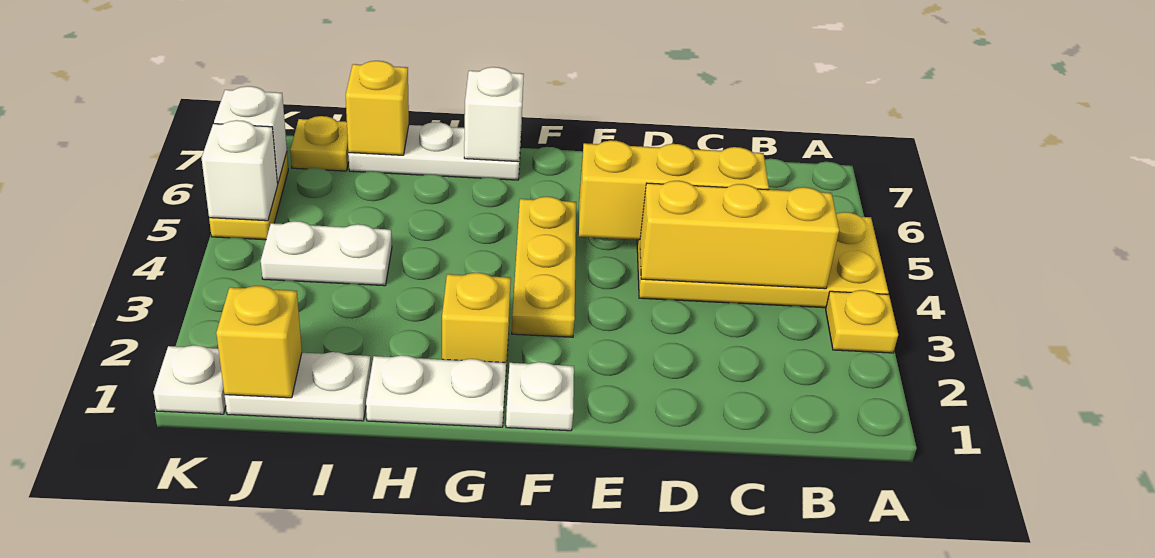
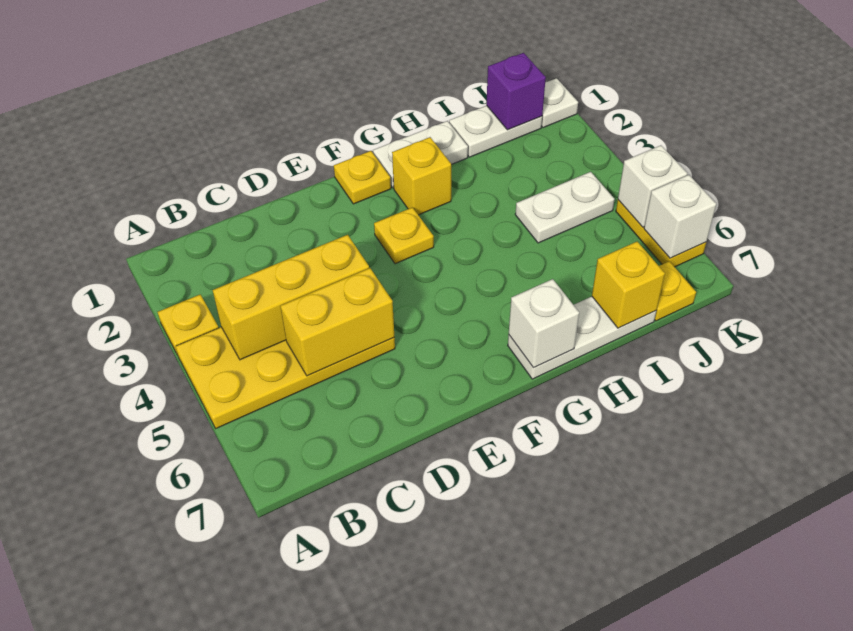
yellow 1x3 brick [579,140,769,240] -> yellow 1x2 brick [280,268,394,376]
white 1x1 plate [506,362,574,431] -> yellow 1x1 plate [334,151,391,204]
yellow 1x3 plate [512,197,576,337] -> yellow 1x1 plate [374,207,434,264]
yellow 1x1 brick [216,286,302,398] -> purple 1x1 brick [486,53,546,130]

